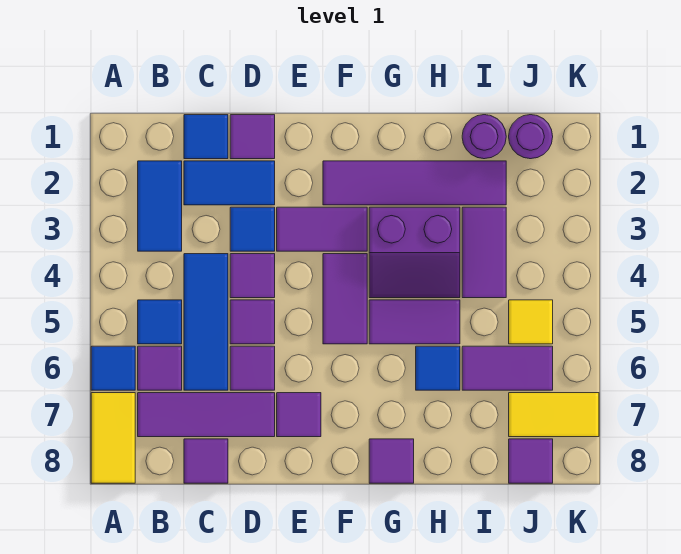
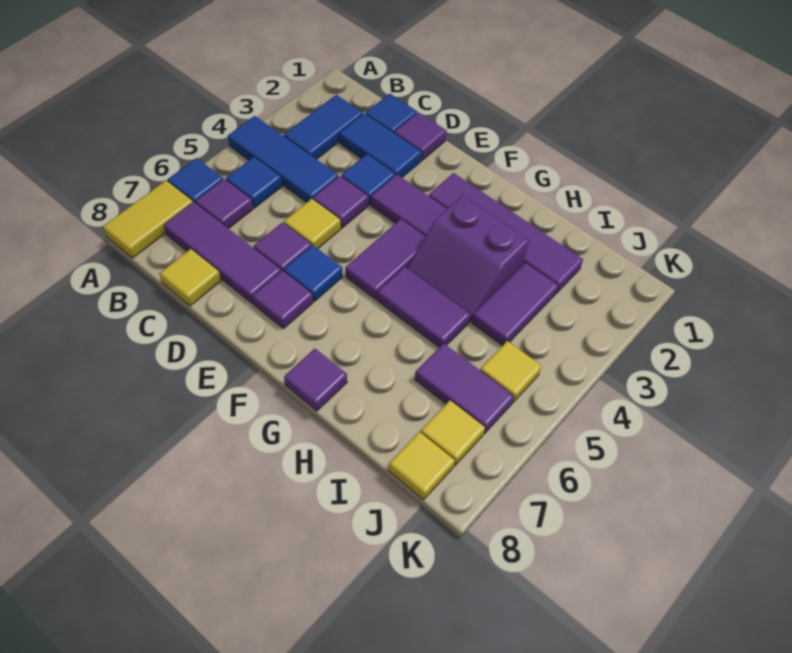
blue 1x3 tile [184,254,228,390] -> blue 1x3 tile turned to [228,116,339,203]
purple 1x1 tile [184,439,228,483] -> yellow 1x1 tile [159,249,221,306]
purple 1x1 tile [230,300,275,344] -> yellow 1x1 tile [284,199,341,249]
blue 1x1 tile [416,346,460,390] -> blue 1x1 tile moved to [284,245,343,301]
purple 1x1 round brick [462,115,506,159] -> none
purple 1x1 round brick [509,115,553,159] -> none
yellow 1x2 tile [509,393,599,437] -> yellow 1x1 tile [421,401,485,466]
purple 1x1 tile [509,439,553,483] -> yellow 1x1 tile [389,432,455,500]

